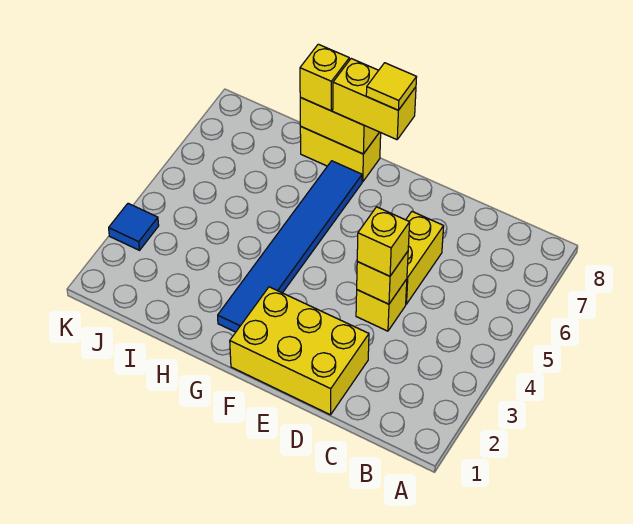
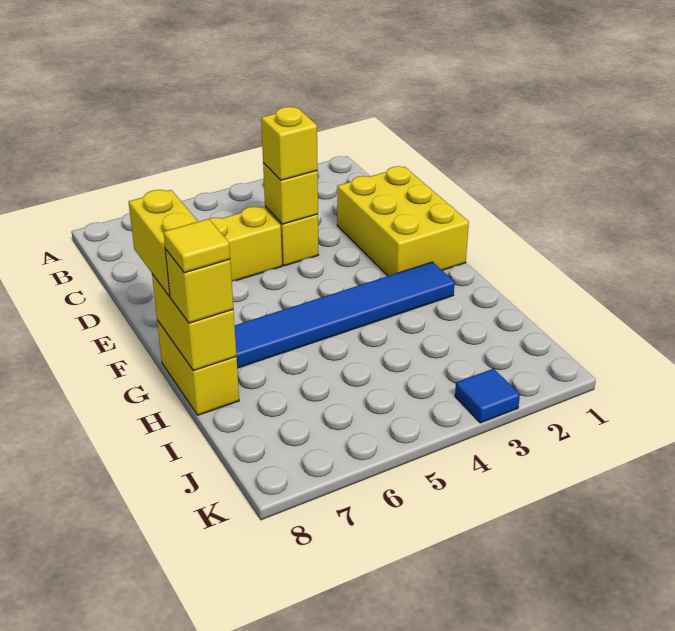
yellow 1x1 tile [366,63,417,110] -> yellow 1x1 tile moved to [164,219,230,273]

